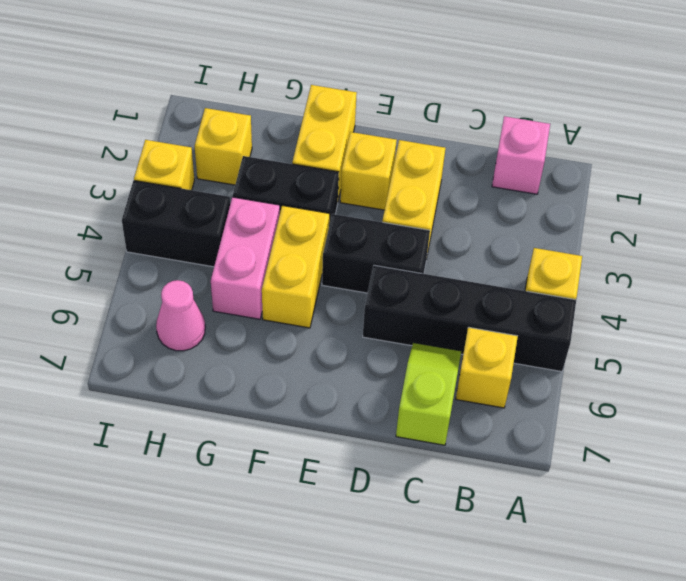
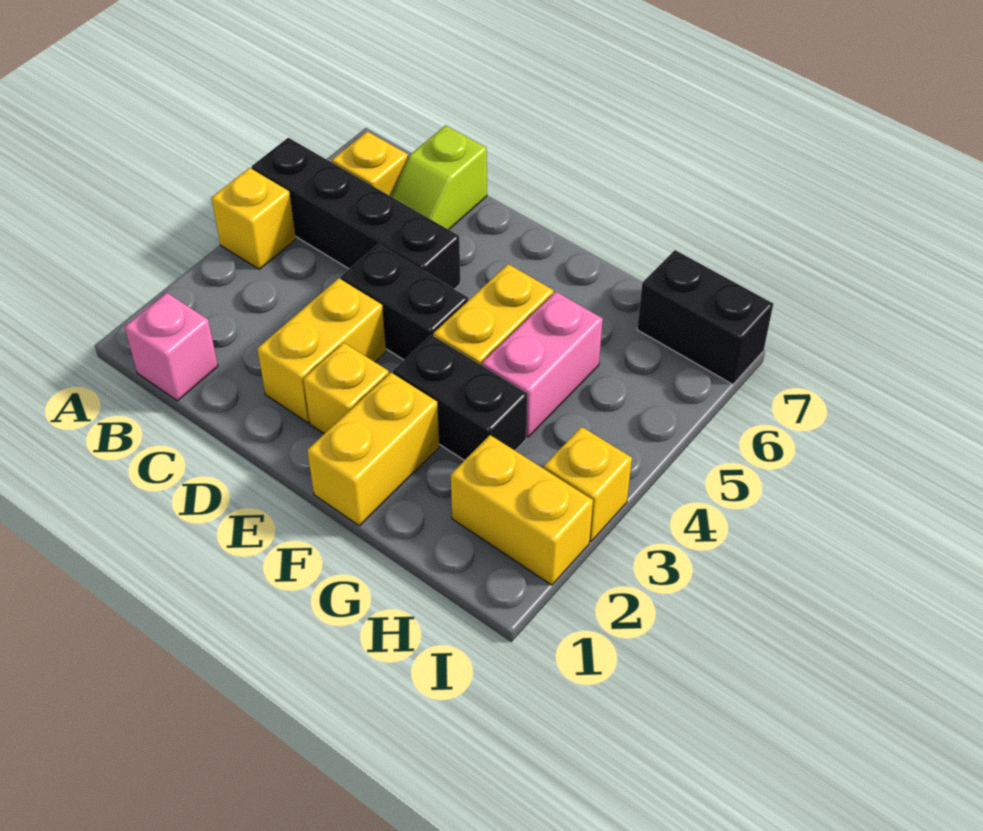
yellow 1x1 brick [195,108,252,185] -> yellow 1x2 brick [451,435,593,585]
black 1x2 brick [122,181,230,267] -> black 1x2 brick moved to [637,250,773,384]
pink 1x1 cone [156,280,205,351] -> none

